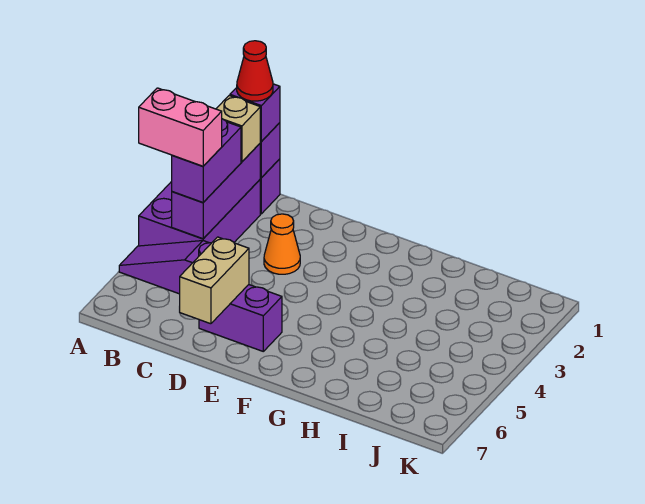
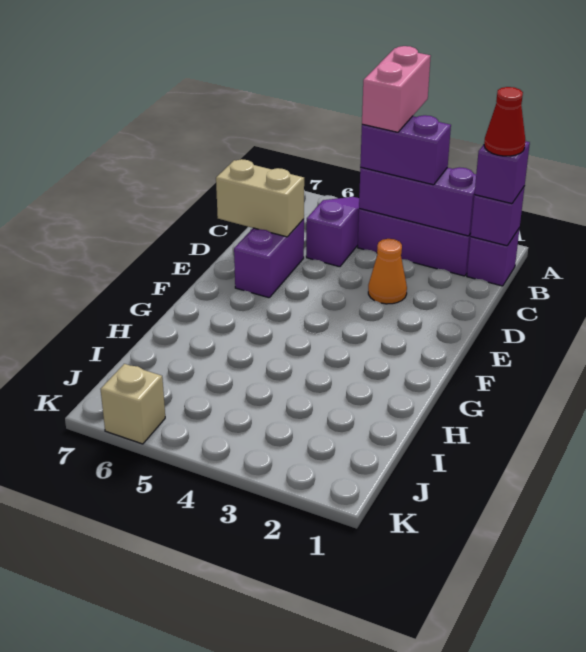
tan 1x1 brick [216,95,261,162] -> tan 1x1 brick moved to [101,364,165,444]

